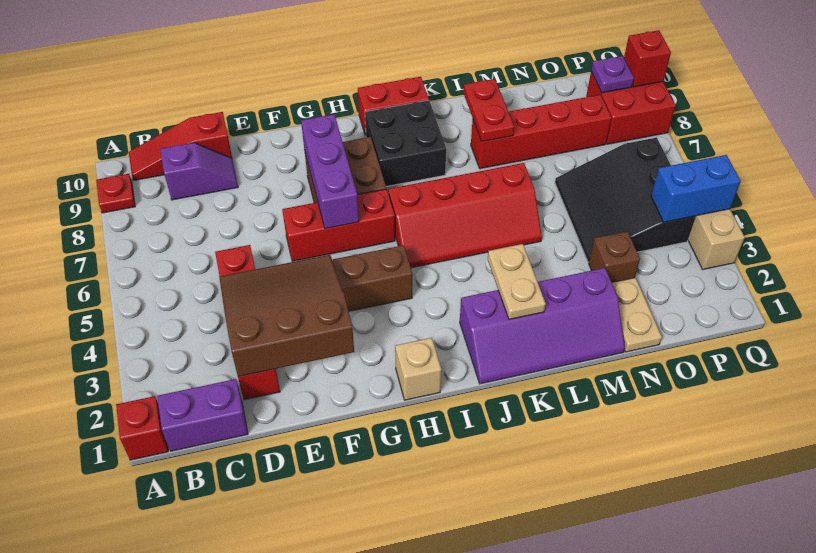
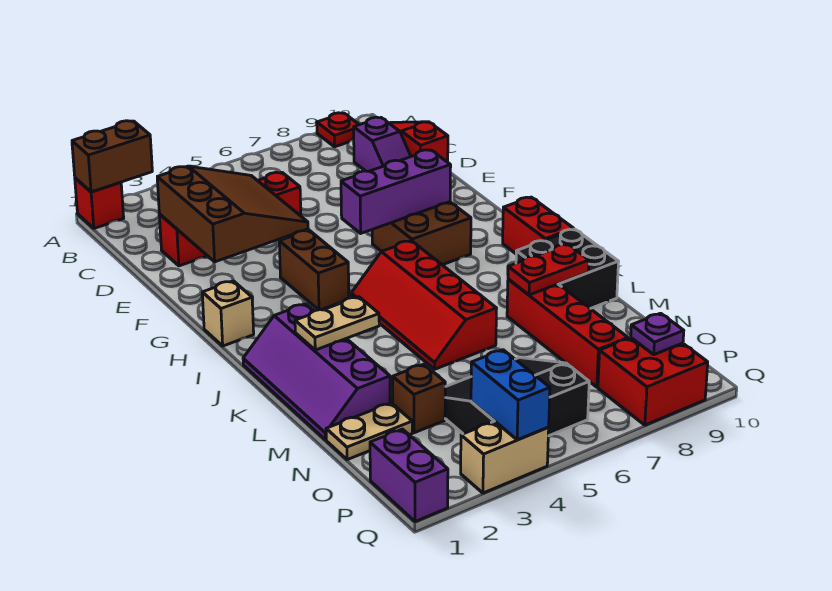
none -> brown 1x2 brick [72,121,152,192]
purple 1x2 brick [157,379,248,451] -> purple 1x2 brick moved to [370,429,448,522]
red 1x3 brick [282,189,395,261] -> none
black 2x2 brick [365,100,446,186] -> black 2x2 brick moved to [516,229,619,309]
red 1x1 brick [624,30,671,87] -> none

